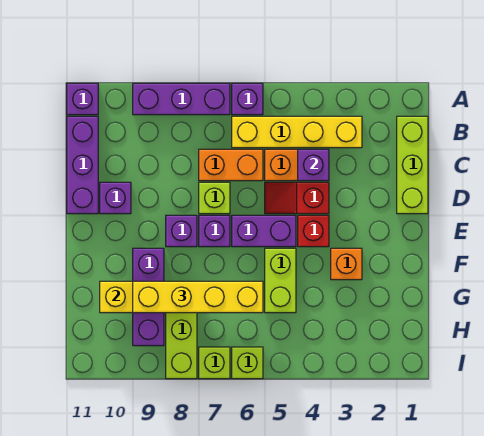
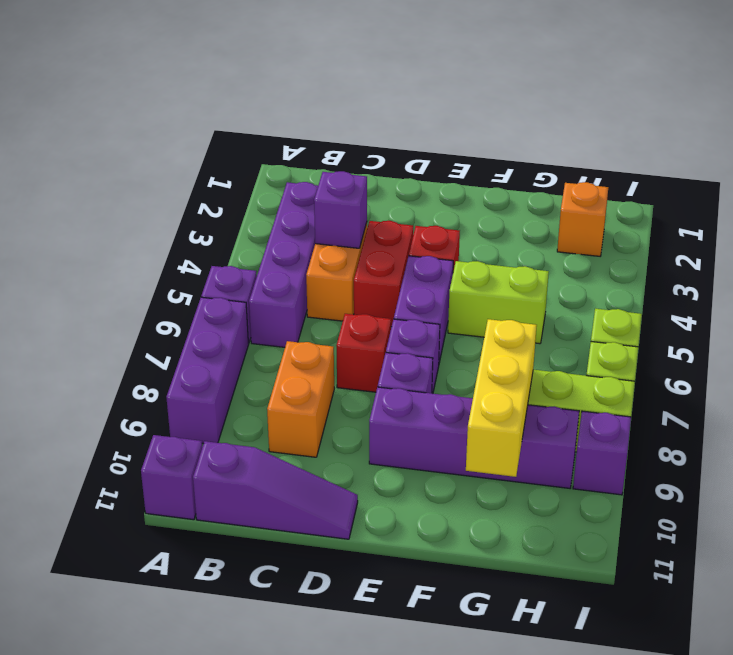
lime 1x3 brick [397,116,428,214] -> none
yellow 1x4 brick [232,116,362,148] -> purple 1x4 brick [249,182,318,347]
purple 1x3 brick [67,116,98,214] -> purple 1x3 slope [193,441,358,539]
orange 1x2 brick [199,149,263,181] -> orange 1x2 brick moved to [267,341,334,457]
red 1x2 slope [265,182,329,214] -> red 1x2 brick [354,221,413,327]
lime 1x1 brick [199,182,230,214] -> red 1x1 brick [336,314,391,392]
purple 1x1 brick [100,182,131,214] -> purple 1x1 brick moved to [573,411,631,495]
orange 1x1 brick [331,248,362,280] -> orange 1x1 brick moved to [557,182,608,256]
purple 1x3 brick [133,248,164,346] -> purple 1x4 brick [369,387,579,488]
yellow 1x4 brick [133,281,263,313] -> none

